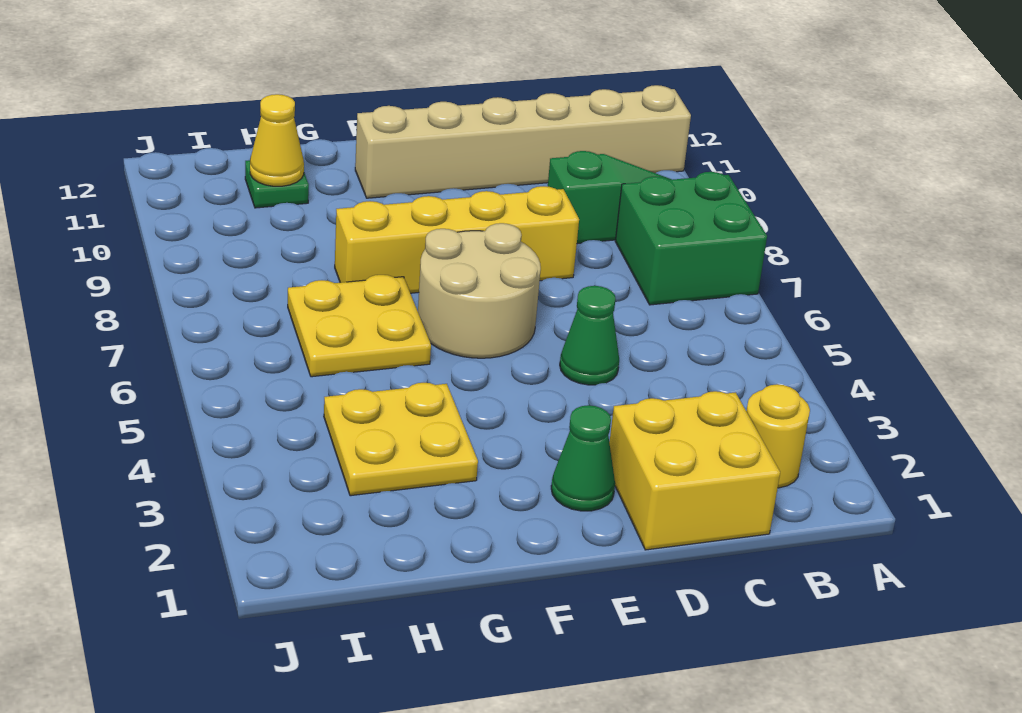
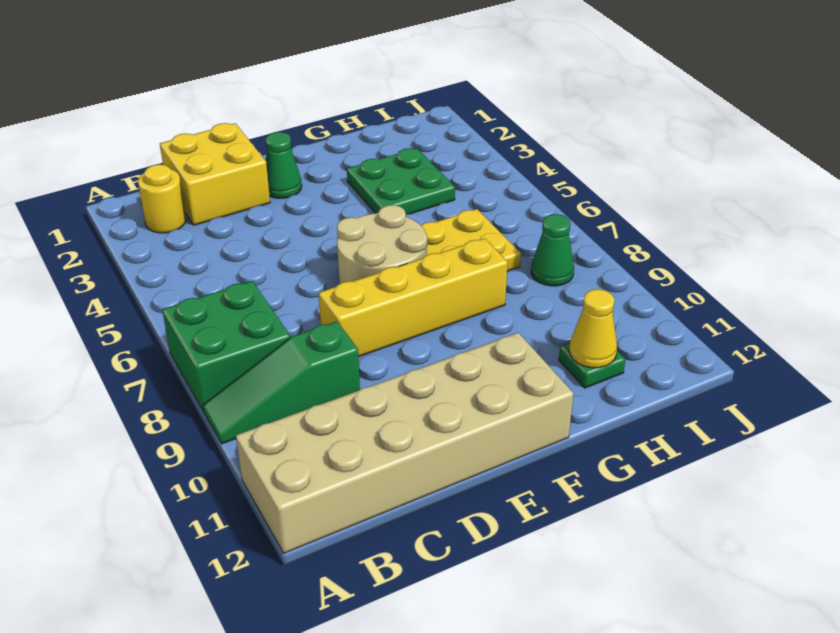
tan 1x6 brick [355,85,691,198] -> tan 2x6 brick [236,333,574,553]
green 1x1 cone [560,286,619,385] -> green 1x1 cone moved to [531,214,574,286]
yellow 2x2 plate [324,383,478,496] -> green 2x2 plate [347,148,455,215]

